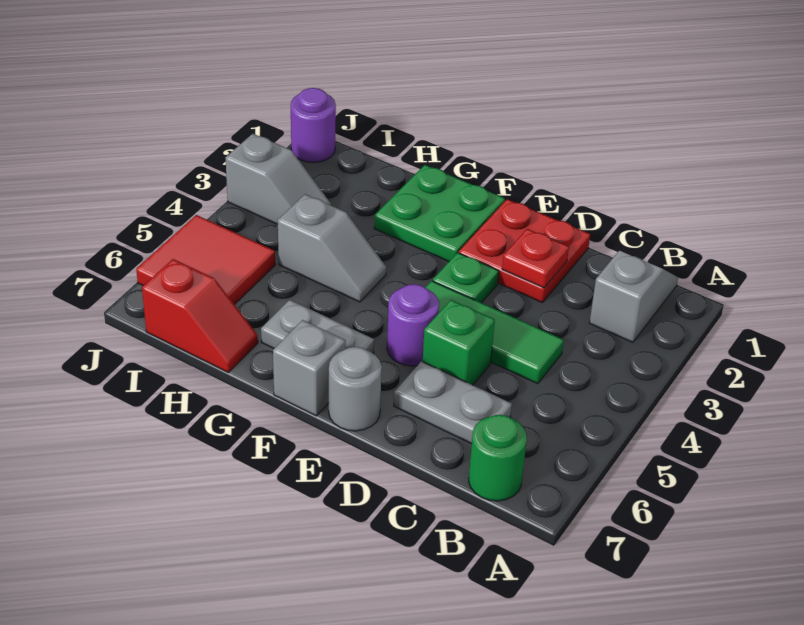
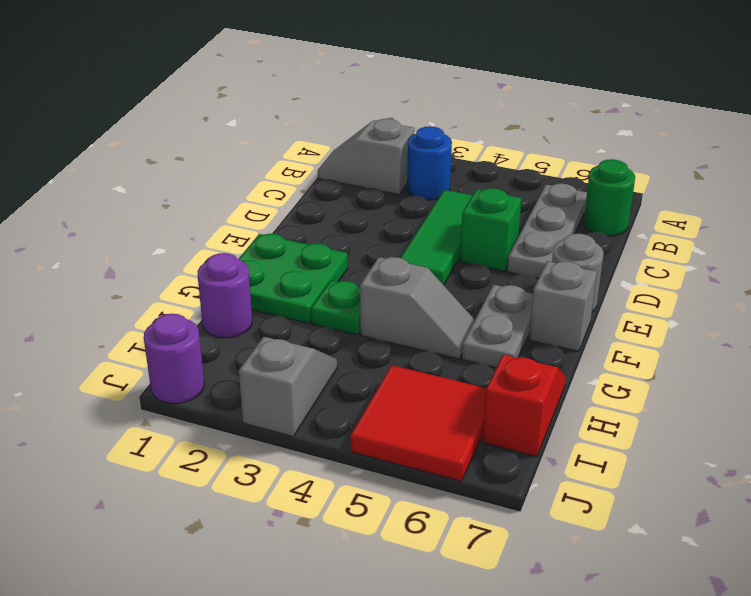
none -> blue 1x1 round brick [407,126,452,200]
grey 1x2 plate [394,361,512,444] -> grey 1x3 plate [507,183,587,279]
red 2x2 plate [459,199,590,302] -> none
red 1x1 plate [502,229,569,288] -> none
green 1x1 plate [433,253,499,303] -> green 1x1 plate moved to [311,281,361,335]
purple 1x1 round brick [387,284,439,366] -> purple 1x1 round brick moved to [198,253,252,338]
grey 1x2 slope [278,194,386,302] -> grey 1x2 slope turned to [360,257,475,359]

